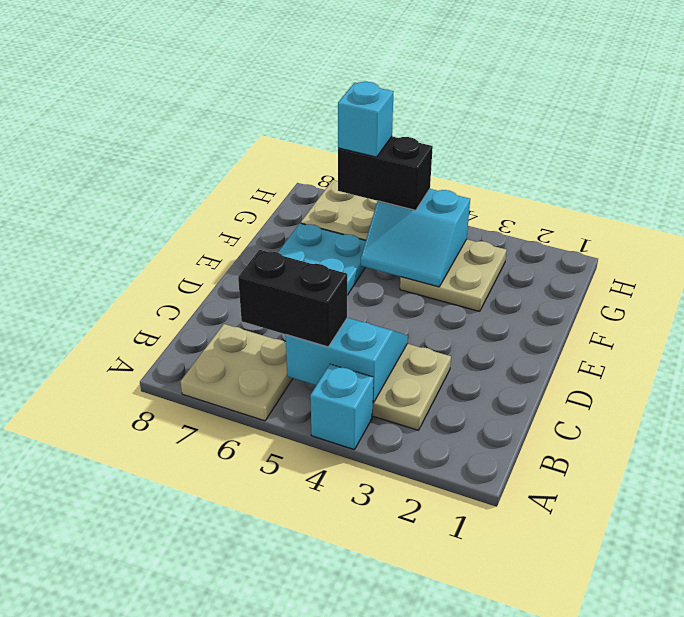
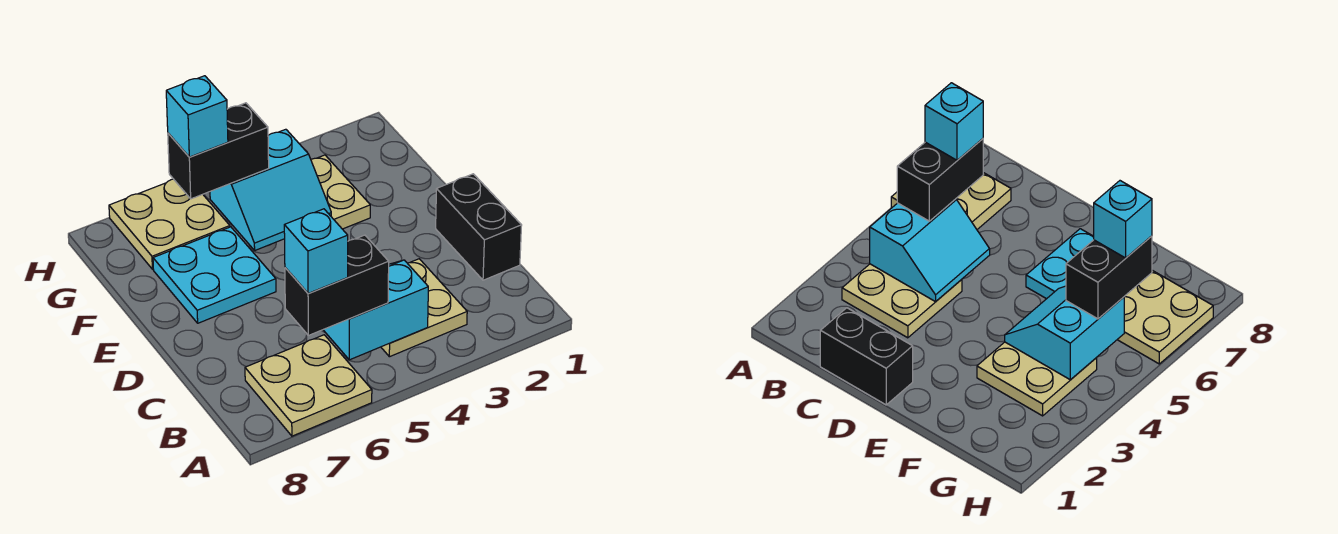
cyan 1x1 brick [310,364,373,450] -> cyan 1x1 brick moved to [284,209,348,293]
none -> black 1x2 brick [436,174,522,280]

